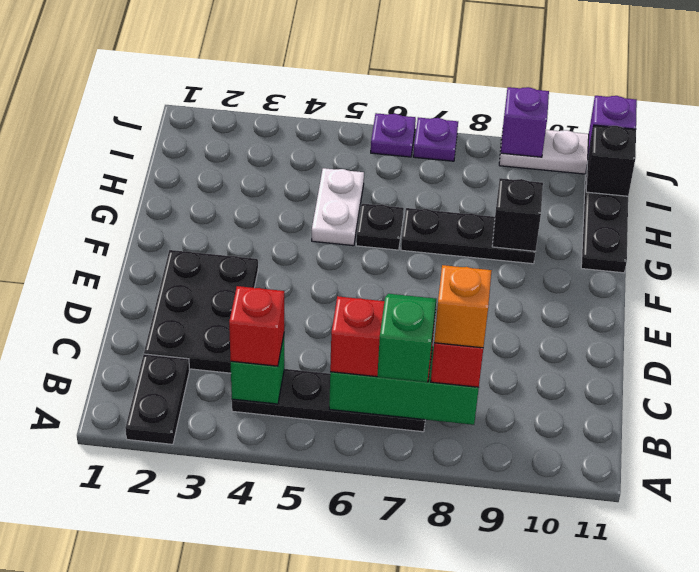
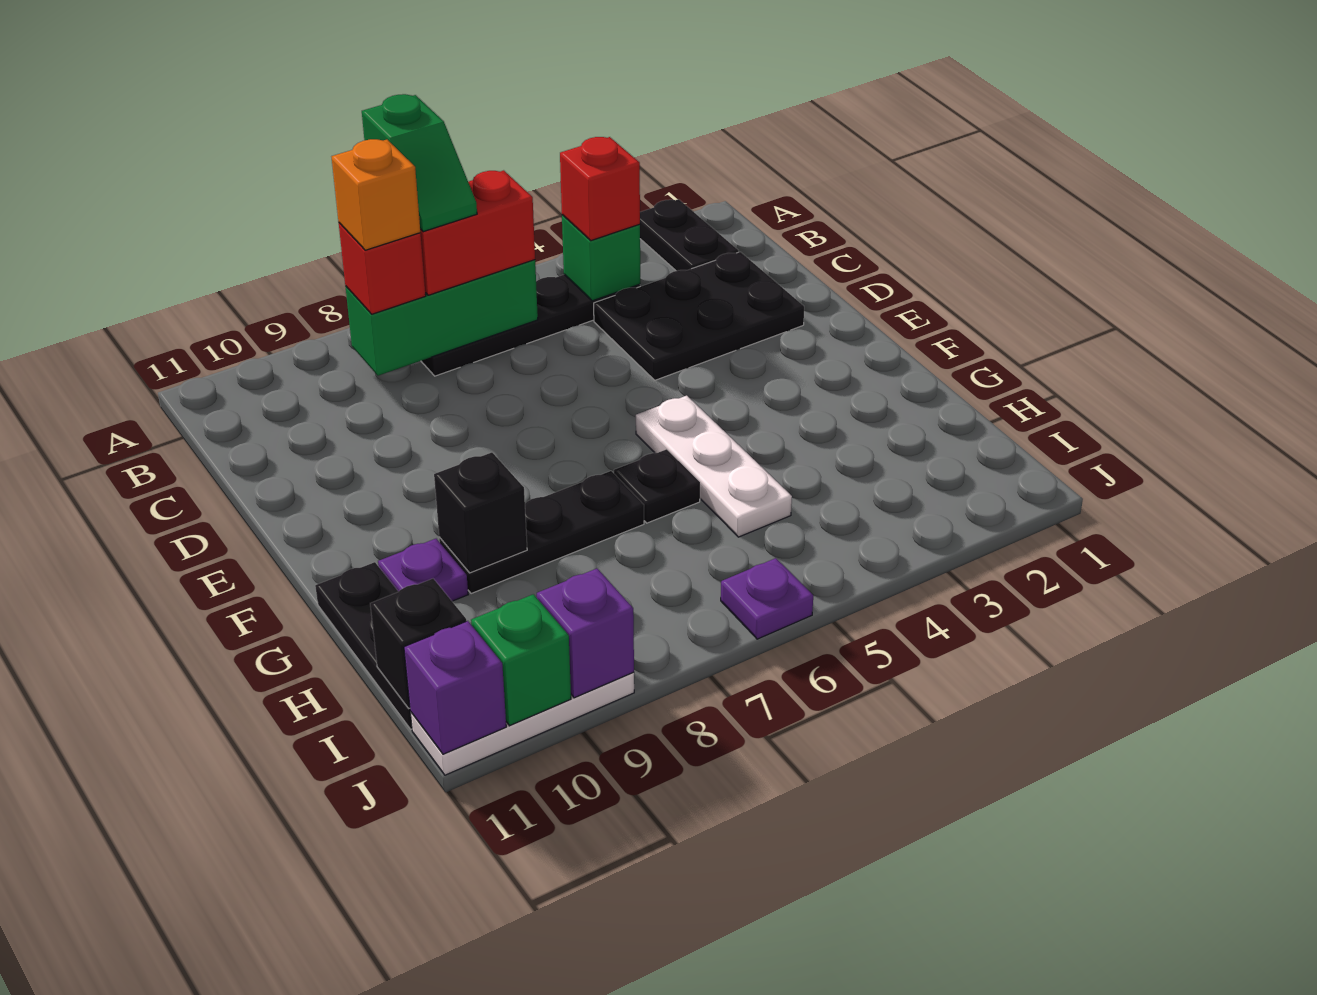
black 2x3 plate [144,250,258,373] -> black 2x3 plate turned to [594,252,804,380]
white 1x2 plate [312,168,364,246] -> white 1x3 plate [636,396,792,537]
purple 1x1 plate [413,117,458,161] -> purple 1x1 plate moved to [378,539,468,601]
none -> green 1x1 brick [471,594,571,726]

